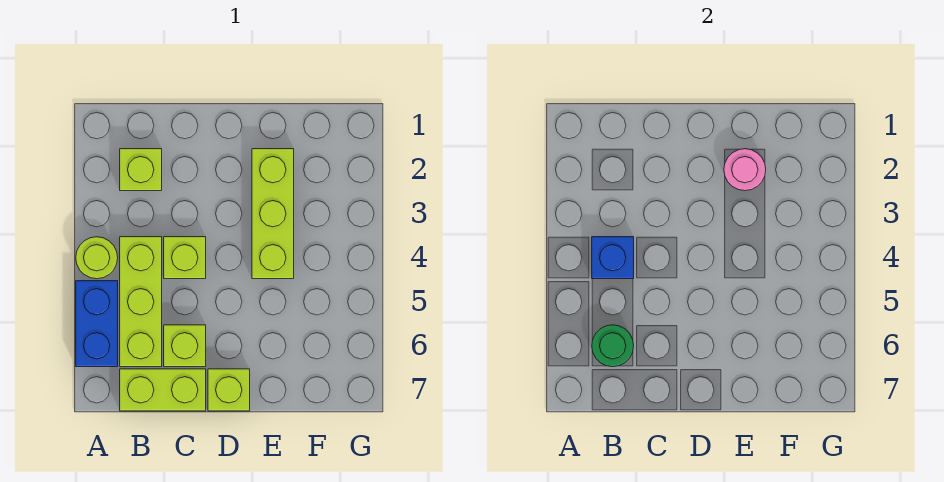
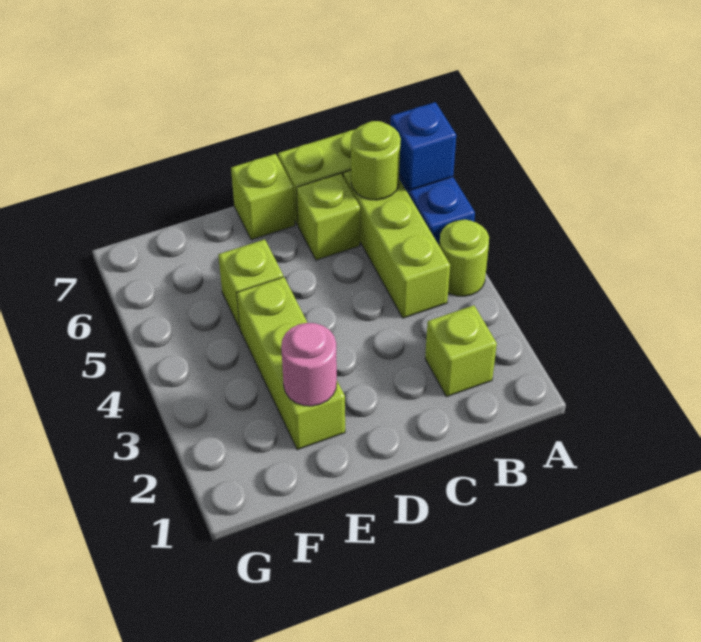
blue 1x1 brick [592,237,634,279] -> blue 1x1 brick moved to [391,102,456,191]
green 1x1 round brick [592,325,634,367] -> lime 1x1 round brick [351,121,401,200]
lime 1x1 brick [164,237,206,279] -> lime 1x1 brick moved to [218,239,283,328]

